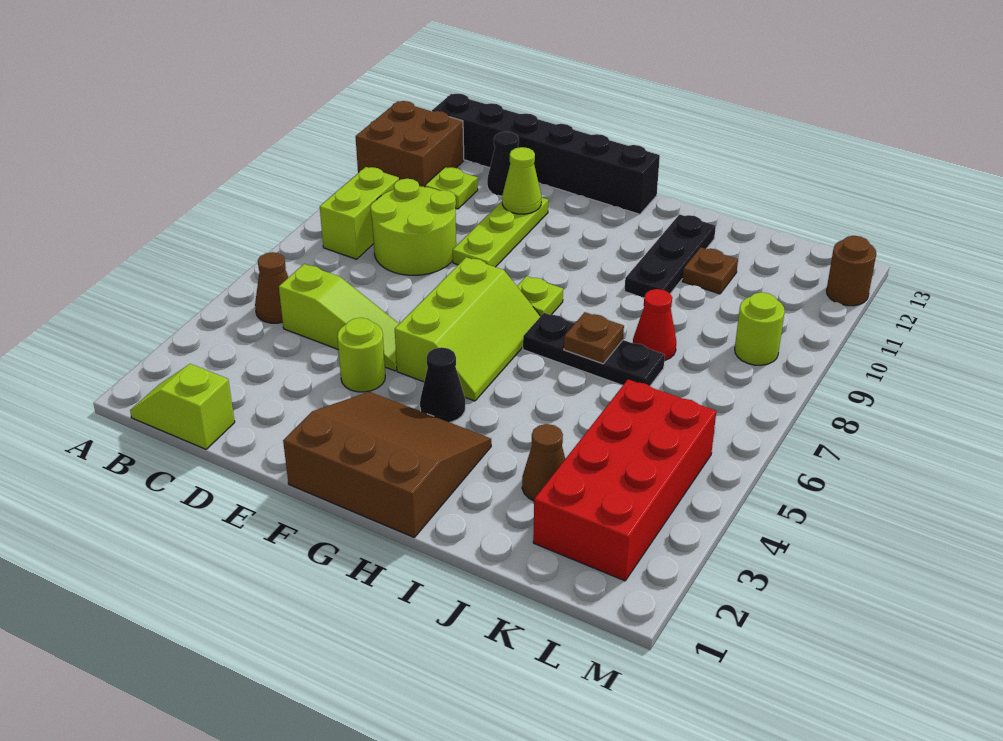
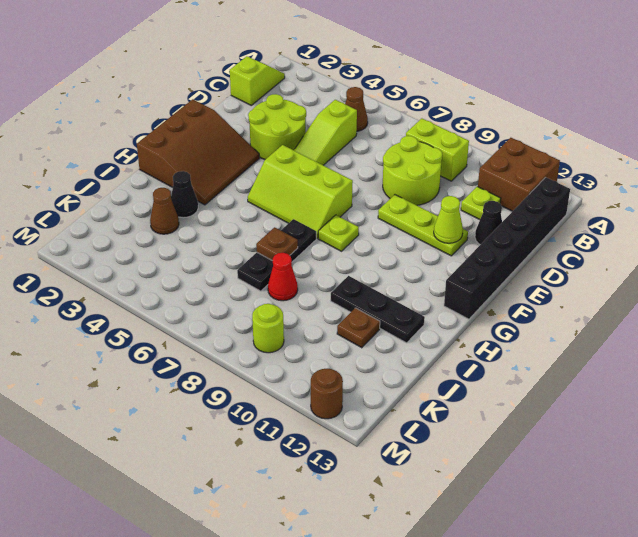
lime 1x1 round brick [337,318,385,392] -> lime 2x2 round brick [248,94,306,160]
black 1x1 cone [420,347,465,422] -> black 1x1 cone moved to [171,171,198,218]
red 2x4 brick [533,379,716,581] -> none

